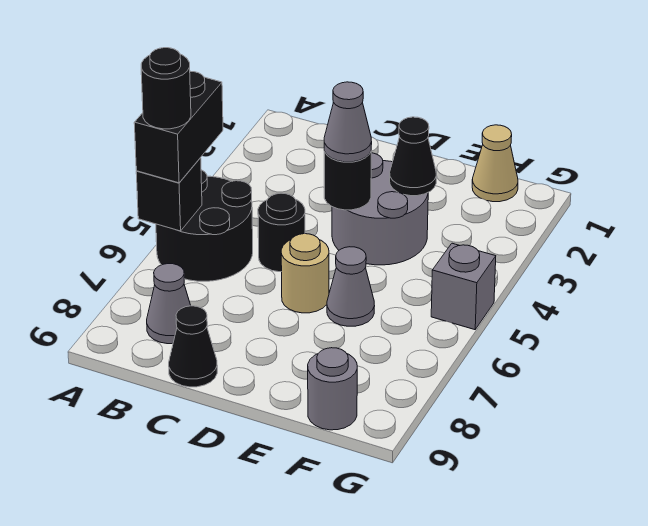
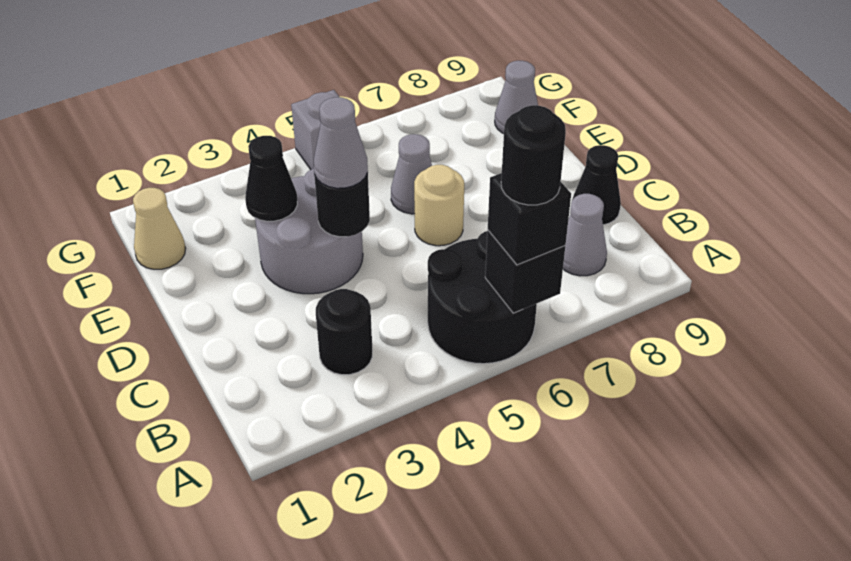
black 1x2 brick [134,71,223,183] -> black 1x1 brick [488,173,571,265]
black 1x1 round brick [258,193,305,272] -> black 1x1 round brick moved to [316,289,373,375]
grey 1x1 round brick [308,348,357,430] -> grey 1x1 cone [495,61,538,134]

